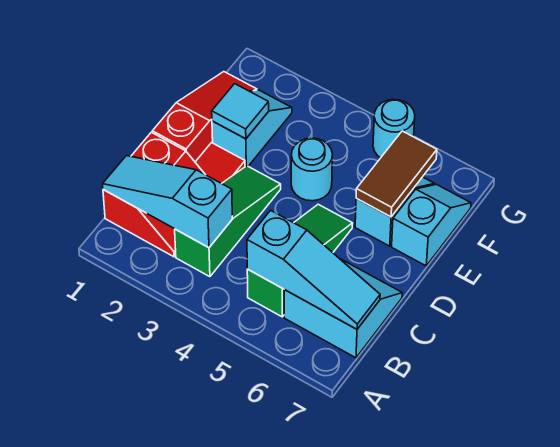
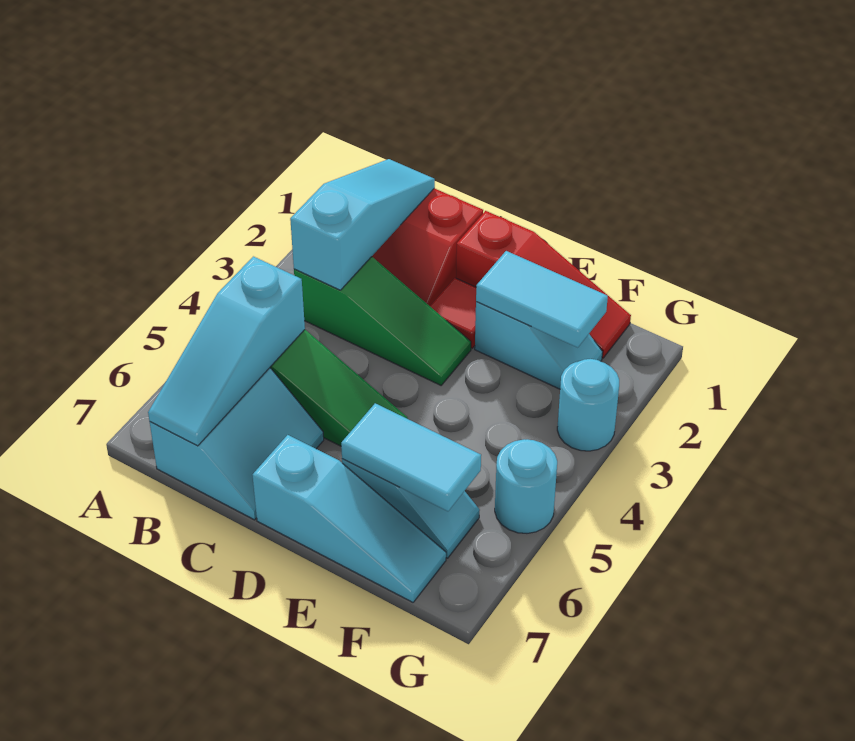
cyan 1x1 tile [212,84,269,139] -> cyan 1x2 tile [476,251,608,348]
cyan 1x1 round brick [291,138,332,201] -> cyan 1x1 round brick moved to [557,359,619,451]
brown 1x2 tile [356,131,437,217] -> cyan 1x2 tile [341,403,481,511]
cyan 1x2 slope [392,184,471,266] -> cyan 1x3 slope [253,435,446,602]

